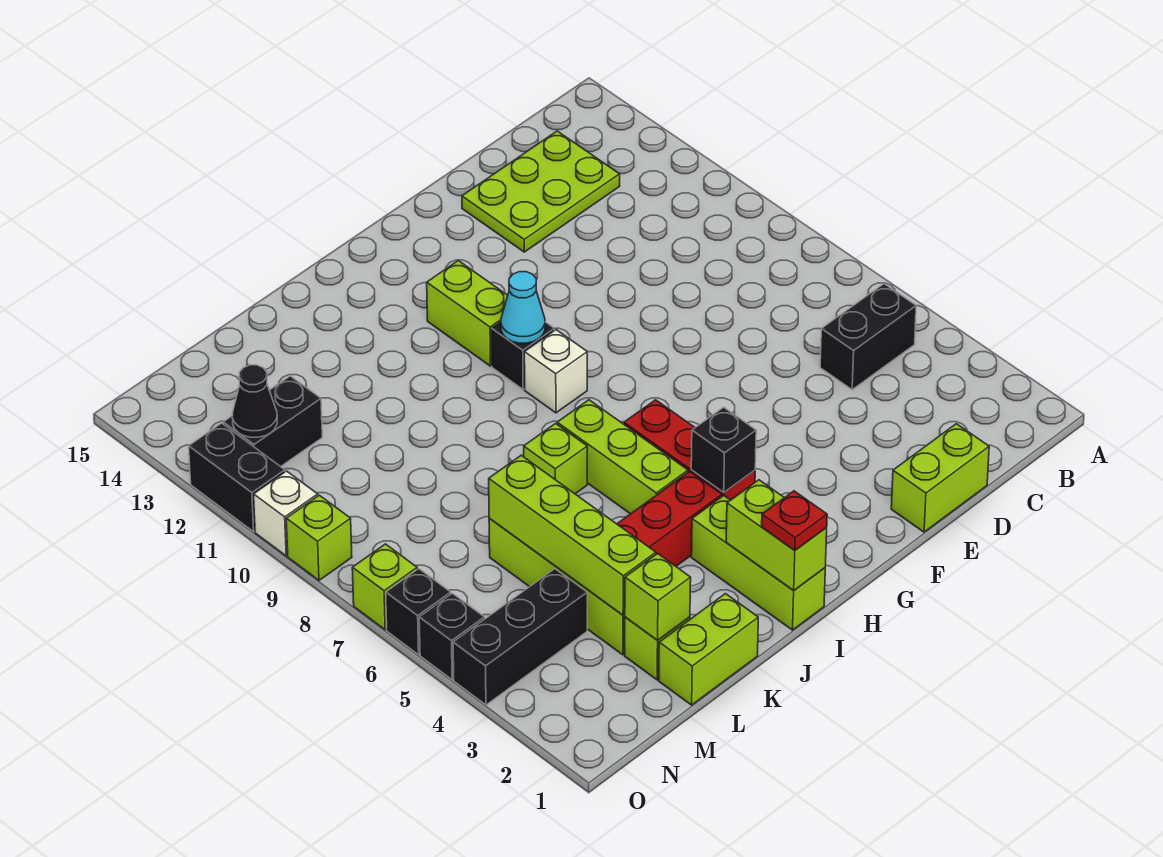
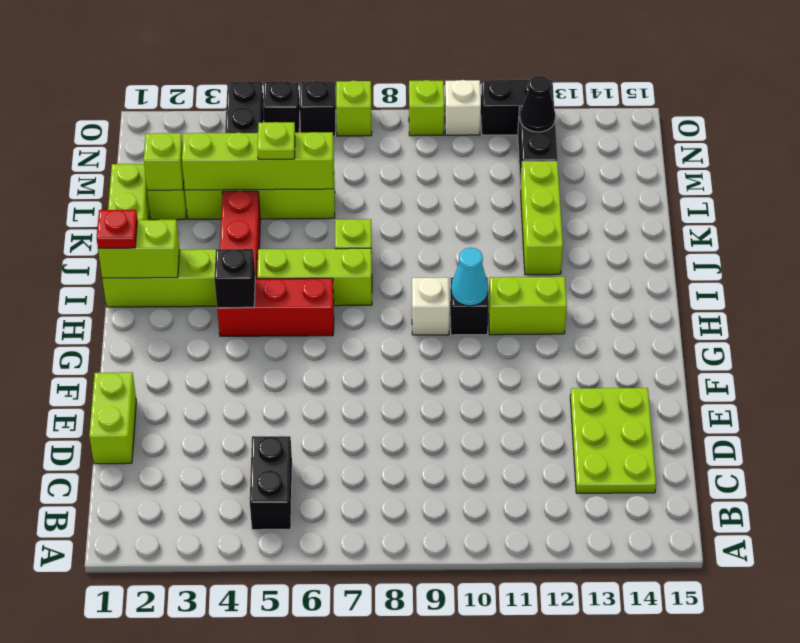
none -> lime 1x3 brick [520,161,563,275]
none -> lime 1x1 plate [258,122,295,159]

